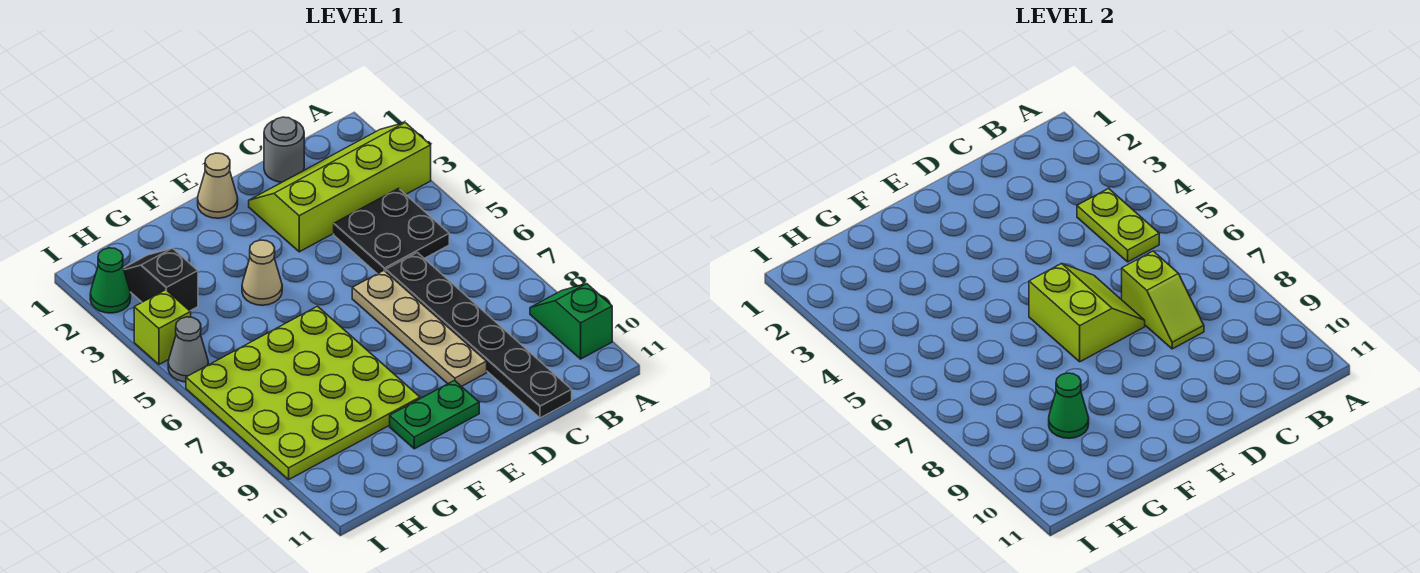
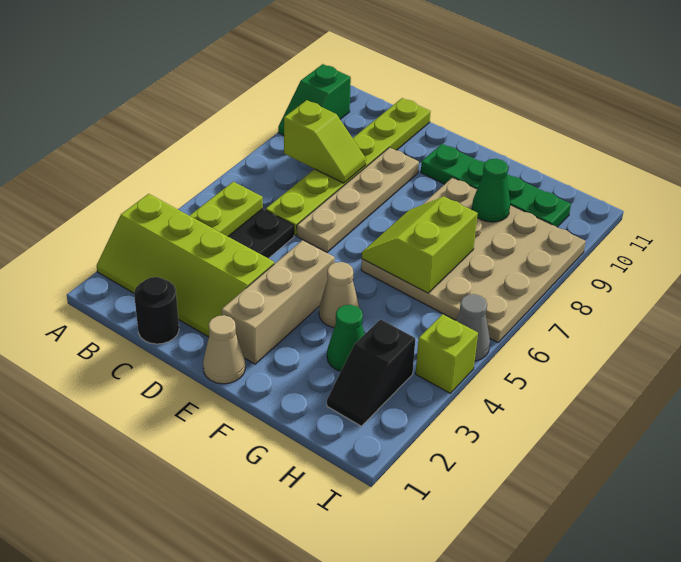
grey 1x1 round brick [264,117,304,182] -> black 1x1 round brick [134,277,179,344]
black 1x6 plate [386,253,572,418] -> lime 1x6 plate [266,98,431,235]
lime 1x2 slope [1122,251,1204,349] -> lime 1x2 slope turned to [284,100,366,183]
lime 2x2 slope [1029,264,1145,362] -> lime 2x2 slope moved to [362,197,478,293]
none -> tan 1x3 brick [221,240,335,364]
green 1x2 plate [390,380,479,449] -> green 1x4 plate [421,144,571,227]
lime 4x4 plate [186,306,420,480] -> tan 4x4 plate [361,178,586,342]
green 1x1 cone [90,248,131,313] -> green 1x1 cone moved to [327,305,365,371]

